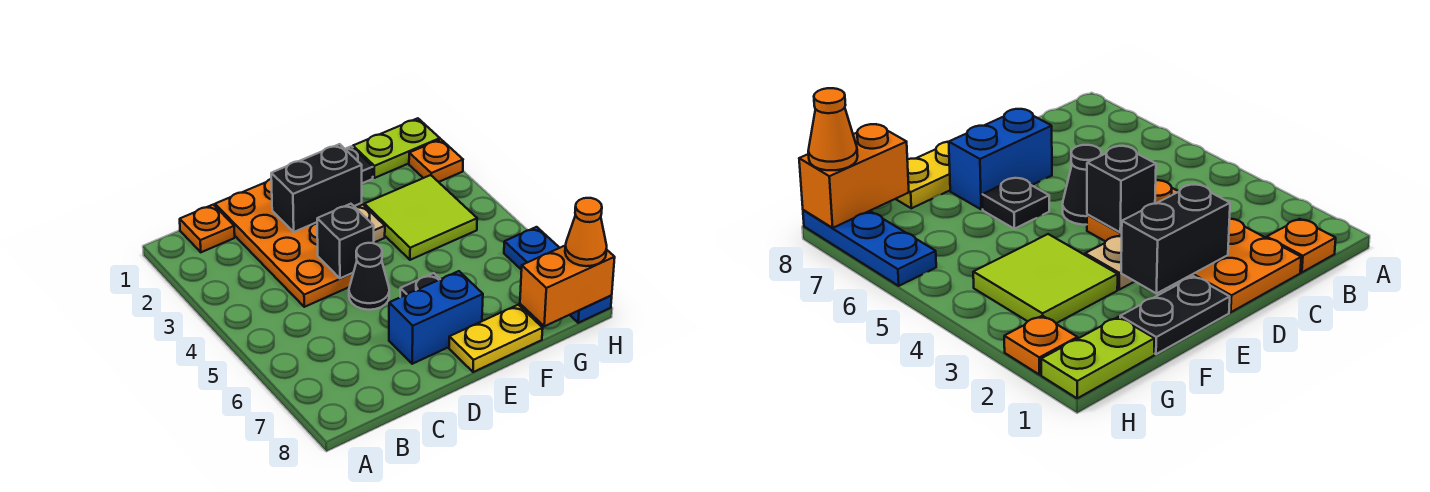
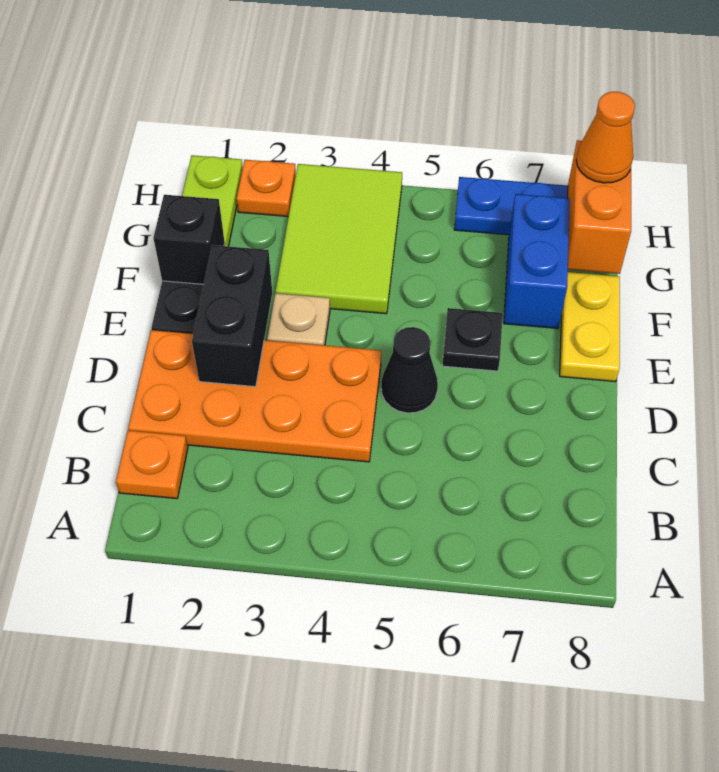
black 1x1 brick [317,204,374,278] -> black 1x1 brick moved to [153,195,225,284]
blue 1x2 brick [389,271,483,364] -> blue 1x2 brick moved to [504,194,570,328]
lime 2x2 tile [364,175,477,260] -> lime 2x3 tile [276,164,402,314]

